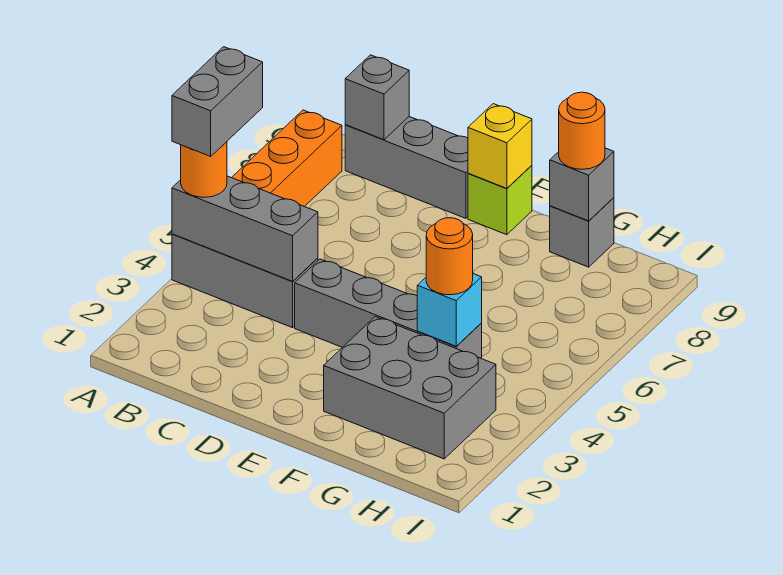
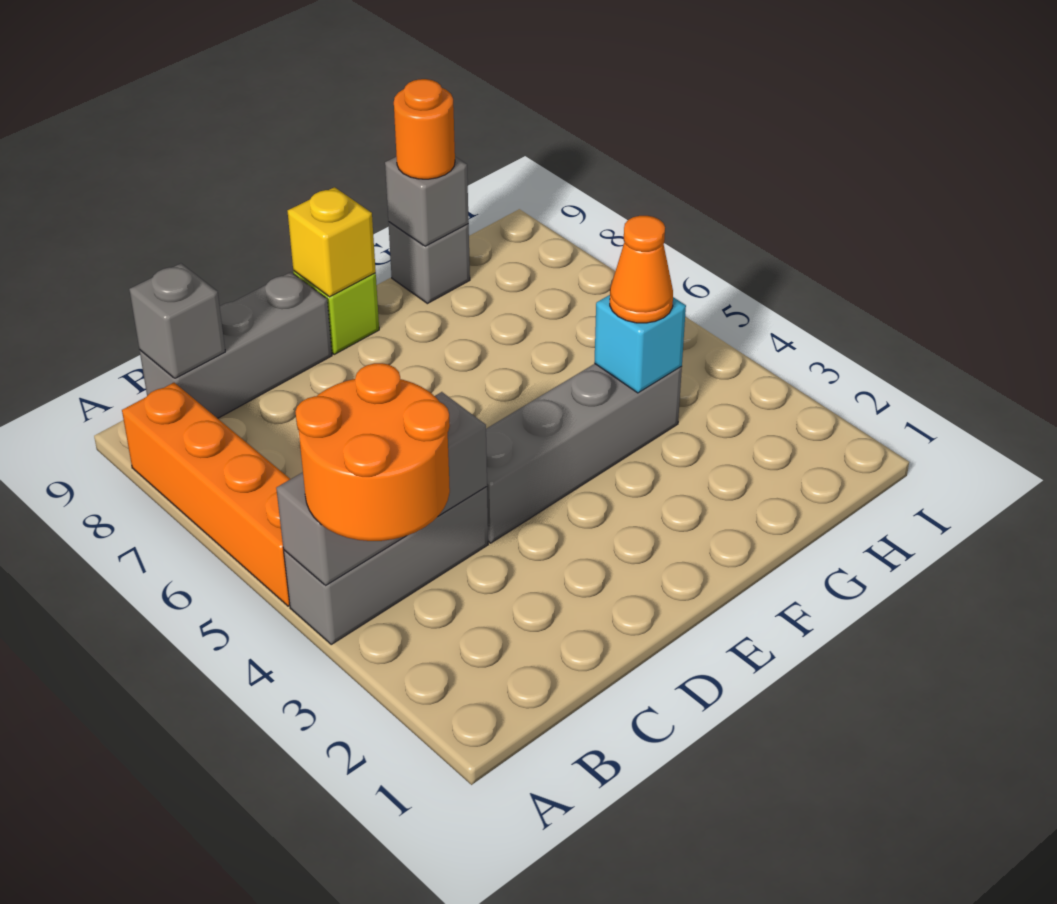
orange 1x1 round brick [181,142,227,197] -> orange 2x2 round brick [295,363,450,541]
grey 1x2 brick [172,47,263,156] -> none
grey 2x3 brick [324,317,496,459] -> none
orange 1x1 round brick [426,218,473,295] -> orange 1x1 cone [610,216,673,323]

